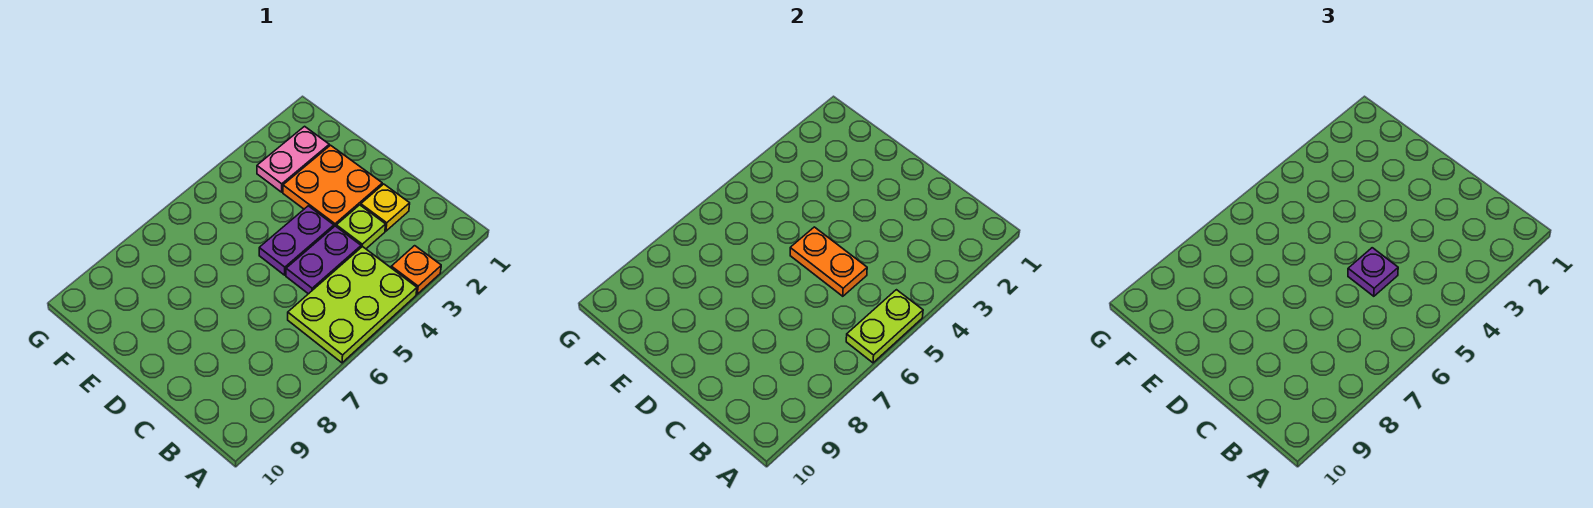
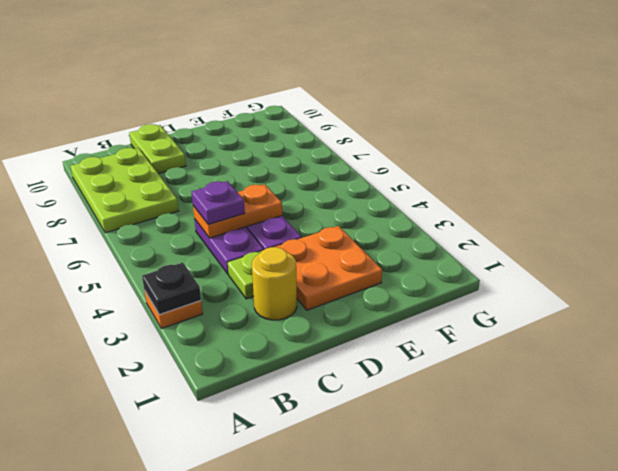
none -> black 1x1 plate [142,263,201,315]
lime 2x3 plate [288,246,417,363] -> lime 2x3 plate moved to [71,148,179,233]
lime 1x2 plate [846,290,923,363] -> lime 1x2 plate moved to [129,124,186,174]
yellow 1x1 plate [361,184,410,231] -> yellow 1x1 round brick [252,247,297,320]
pink 1x2 plate [257,126,329,192] -> none

